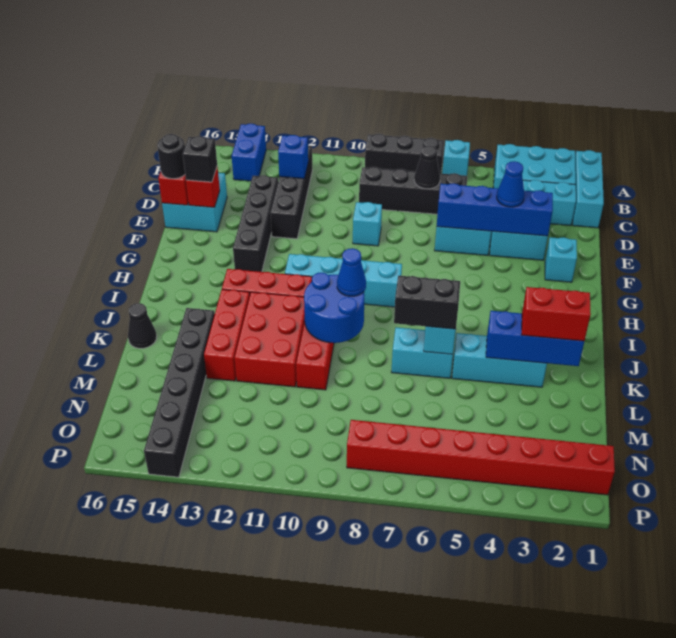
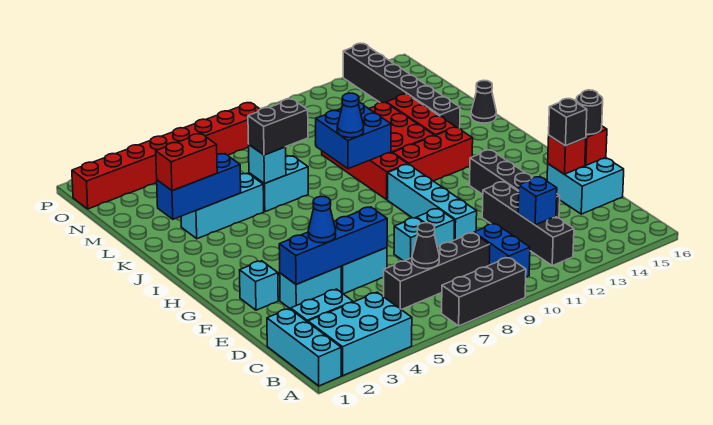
cyan 1x1 brick [442,140,470,176] -> cyan 1x1 brick moved to [394,218,423,261]
blue 1x2 brick [232,124,266,181] -> blue 1x2 brick moved to [474,224,530,277]
cyan 1x4 brick [285,254,402,307] -> cyan 1x4 brick turned to [388,164,477,240]
blue 2x2 round brick [304,273,364,343] -> blue 2x2 brick [316,103,391,169]

